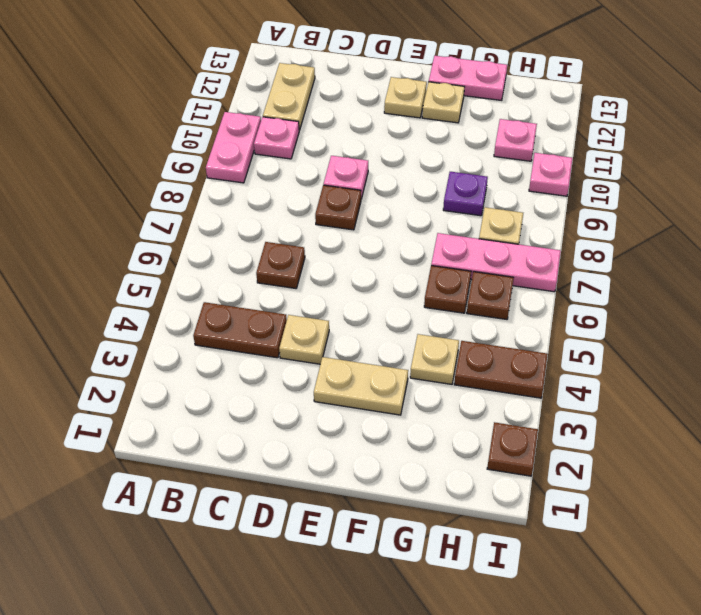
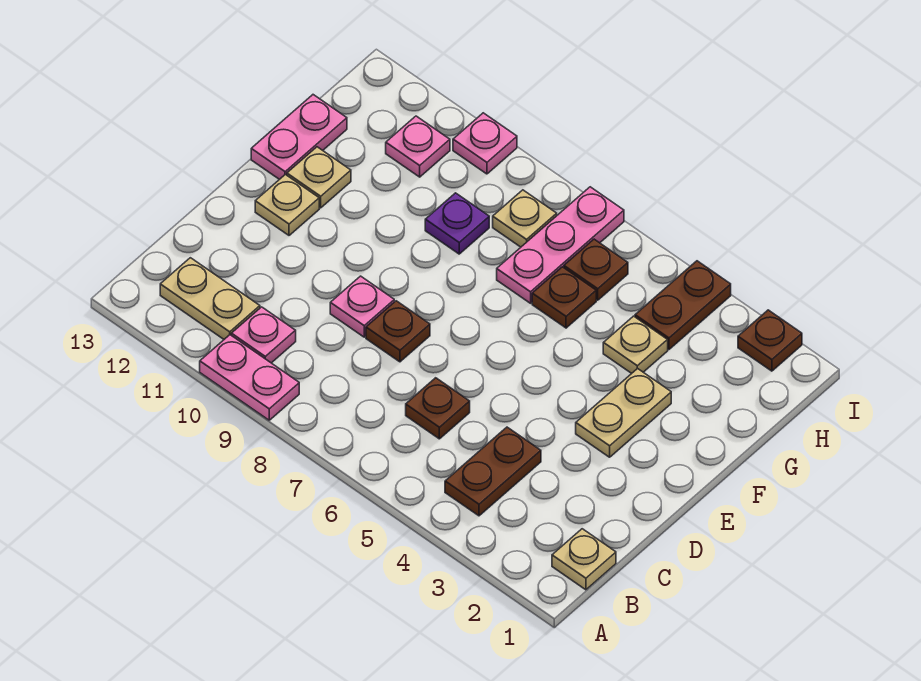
tan 1x1 plate [279,315,329,364] -> tan 1x1 plate moved to [552,529,616,590]

